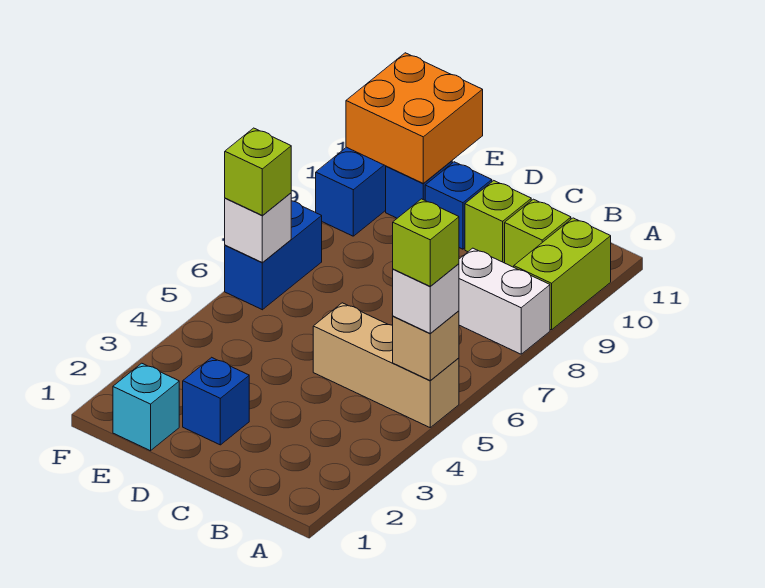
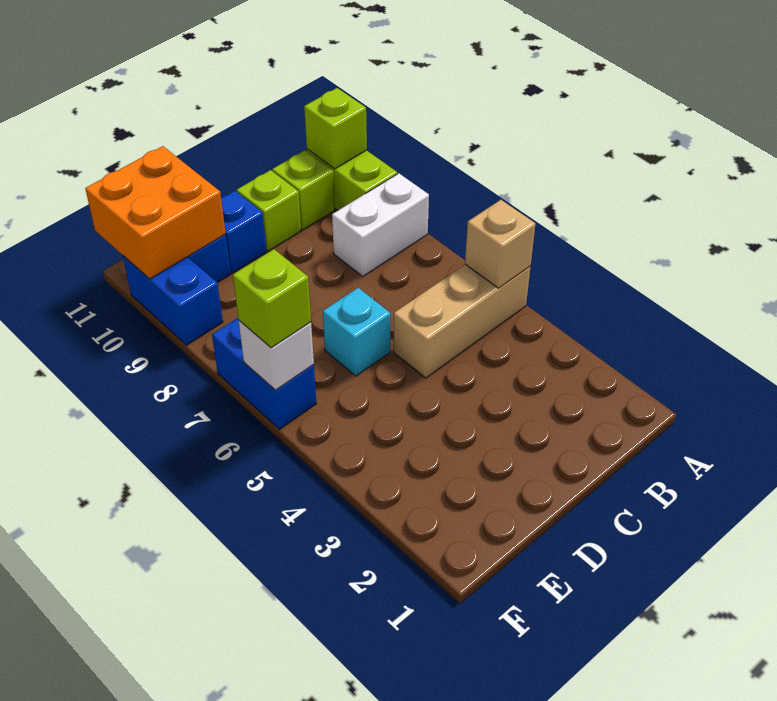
white 1x1 brick [393,264,459,334] -> none
lime 1x1 brick [393,199,459,286] -> lime 1x1 brick moved to [304,88,367,169]
blue 1x1 brick [183,357,249,445] -> none
cyan 1x1 brick [113,363,179,451] -> cyan 1x1 brick moved to [323,288,390,376]

